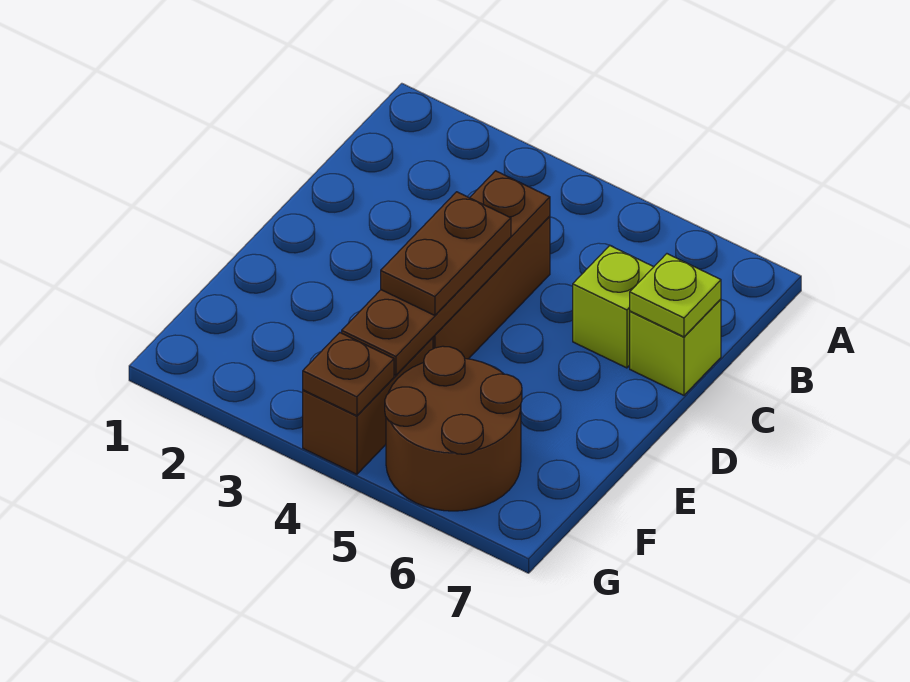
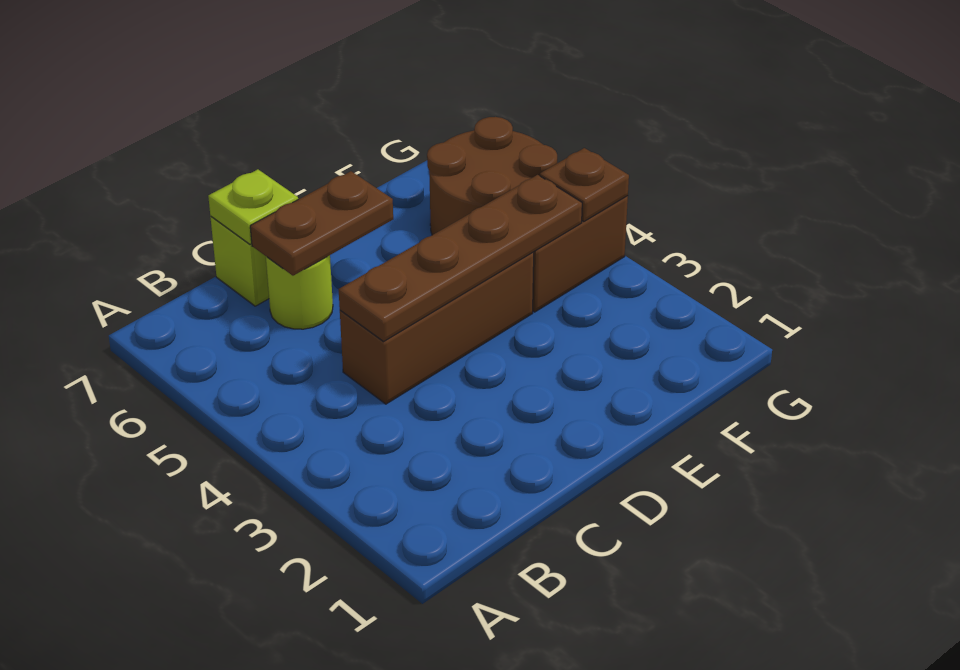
lime 1x1 brick [573,246,653,368] -> lime 1x1 round brick [266,255,333,329]
brown 1x2 plate [381,192,511,315] -> brown 1x2 plate moved to [250,171,393,276]

